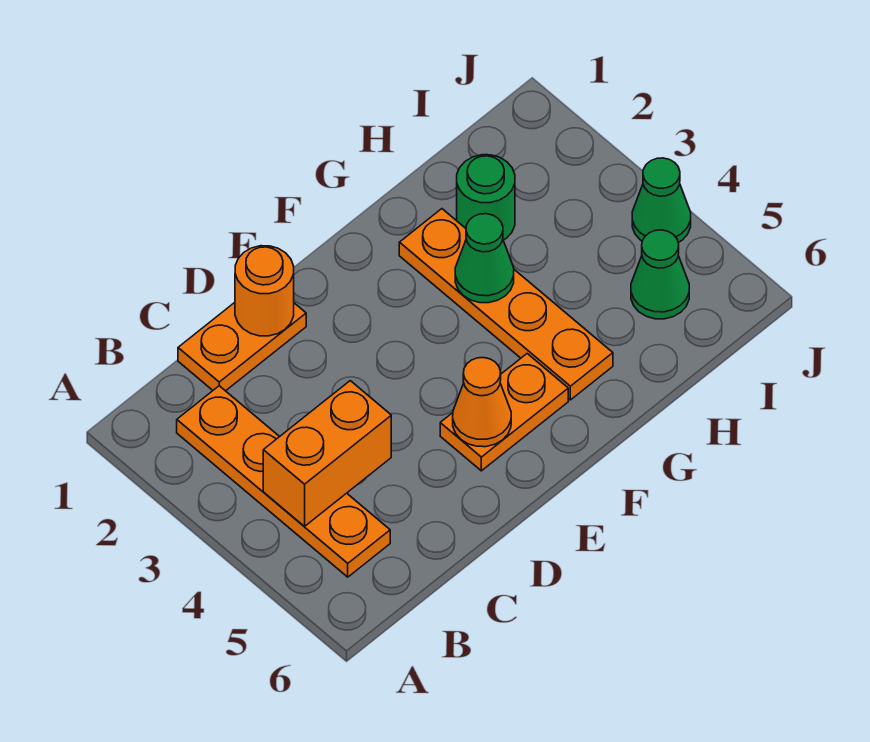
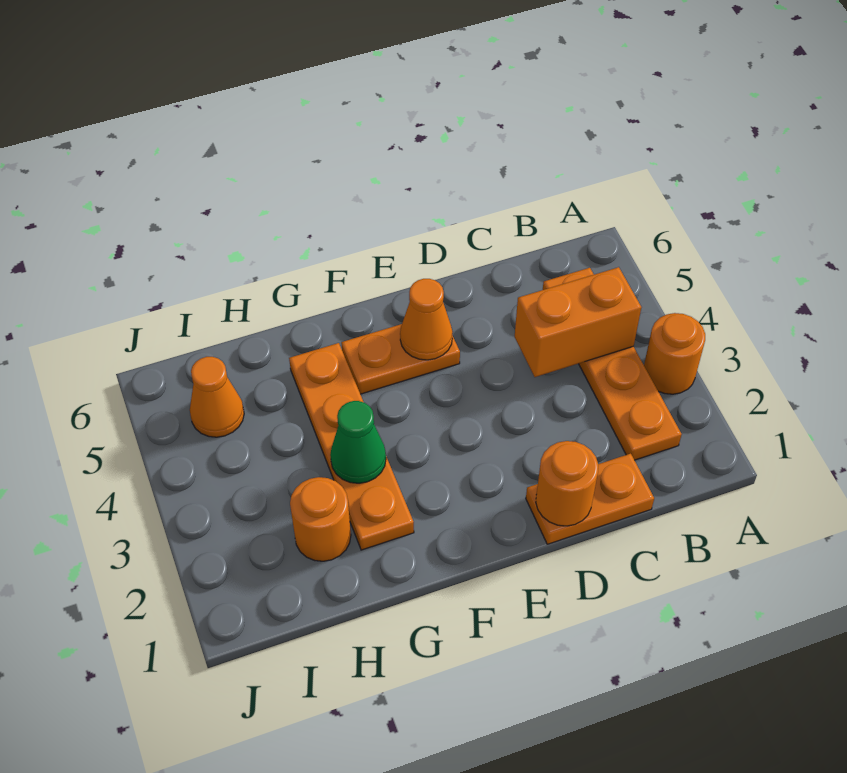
none -> orange 1x1 round brick [644,313,705,394]
green 1x1 round brick [457,155,515,240] -> orange 1x1 round brick [290,477,351,561]
green 1x1 cone [631,230,689,319] -> orange 1x1 cone [190,357,244,437]
green 1x1 cone [632,158,691,243] -> none

